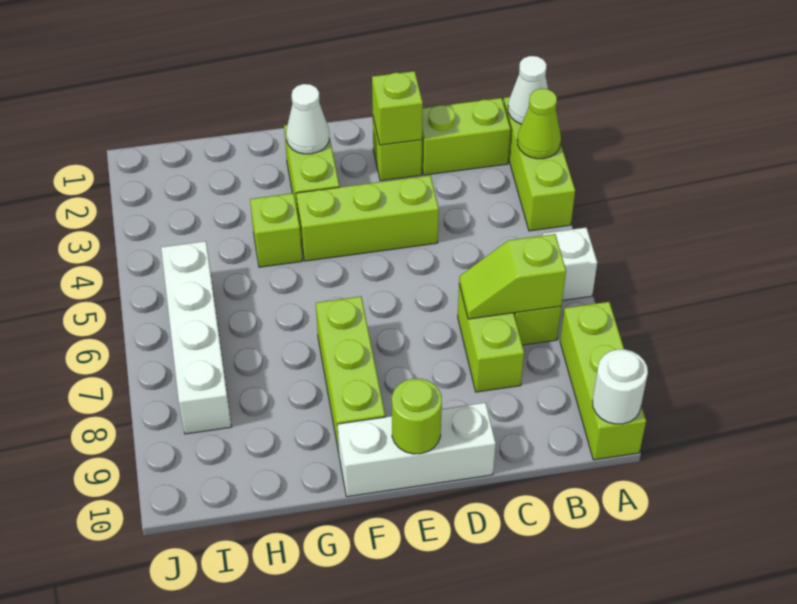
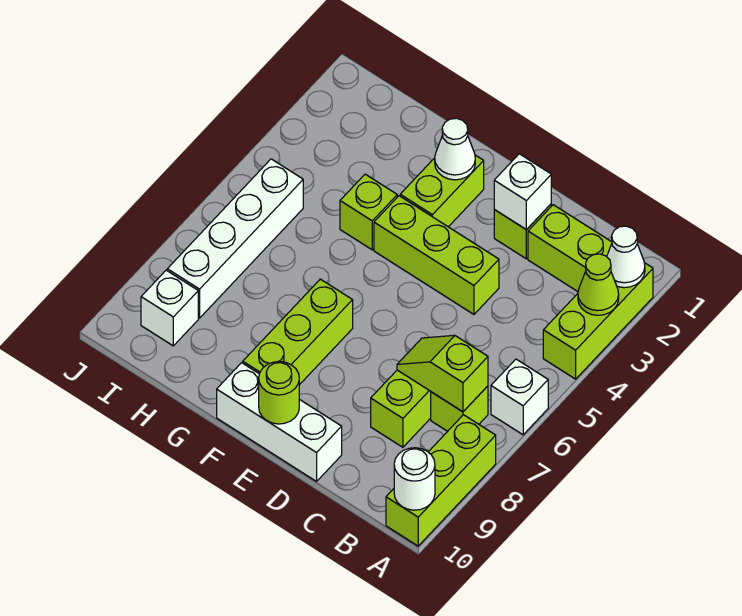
lime 1x1 brick [372,71,423,145] -> white 1x1 brick [494,154,551,230]
none -> white 1x1 brick [141,270,198,346]

